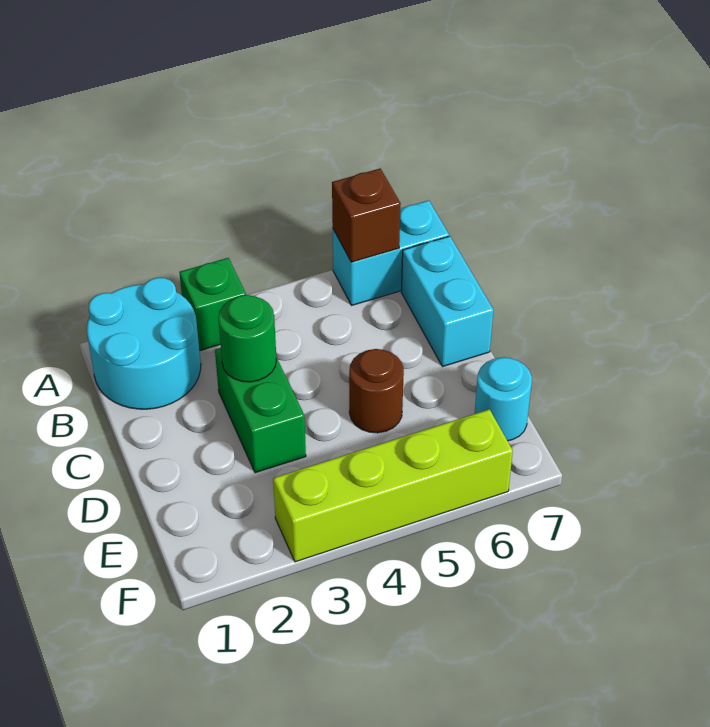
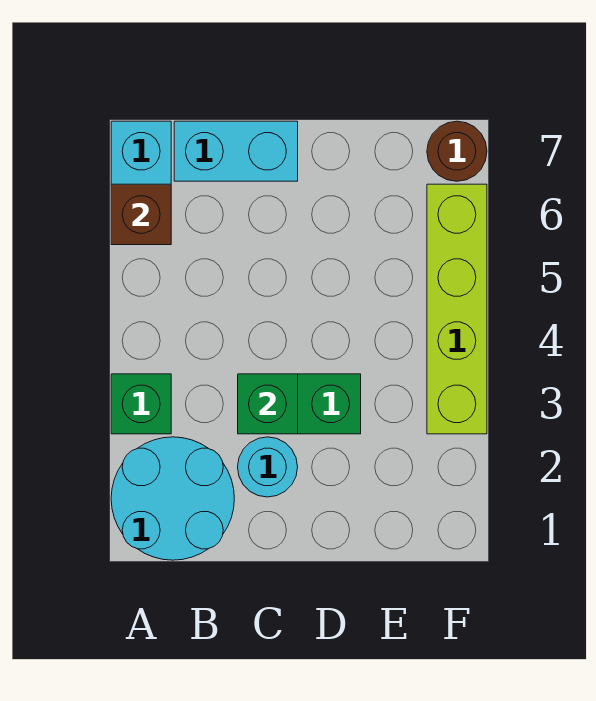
green 1x1 round brick [218,295,276,382] -> green 1x1 brick [238,374,298,434]
brown 1x1 round brick [349,349,404,433] -> brown 1x1 round brick moved to [427,121,487,181]
cyan 1x1 round brick [475,357,532,441] -> cyan 1x1 round brick moved to [238,437,298,497]

